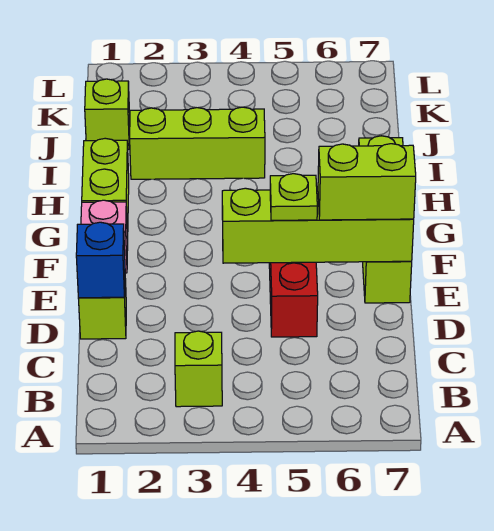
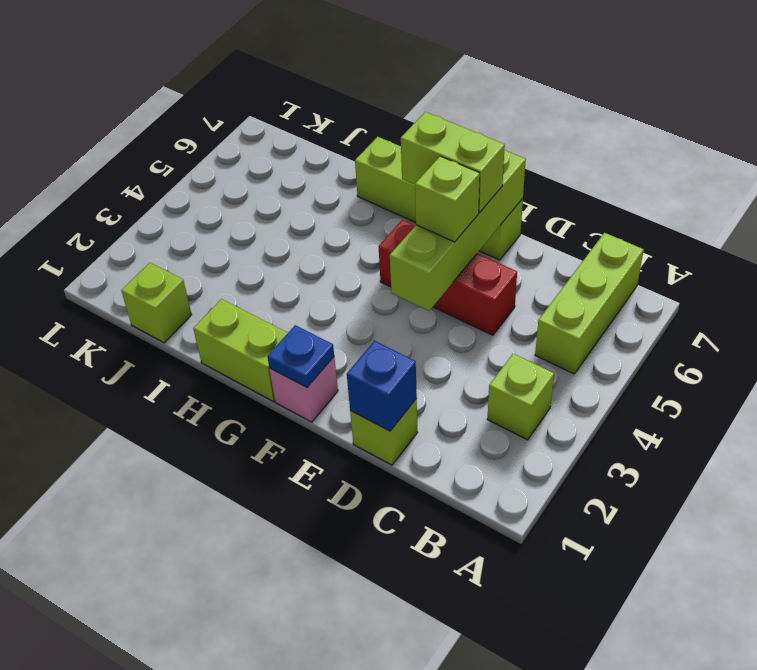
lime 1x1 plate [270,174,317,220] -> lime 1x1 brick [415,156,480,242]
lime 1x2 brick [318,144,416,220] -> lime 1x2 brick turned to [401,112,505,212]
none -> blue 1x1 plate [267,325,334,387]
lime 1x3 brick [130,107,265,179] -> lime 1x3 brick moved to [535,233,644,374]

